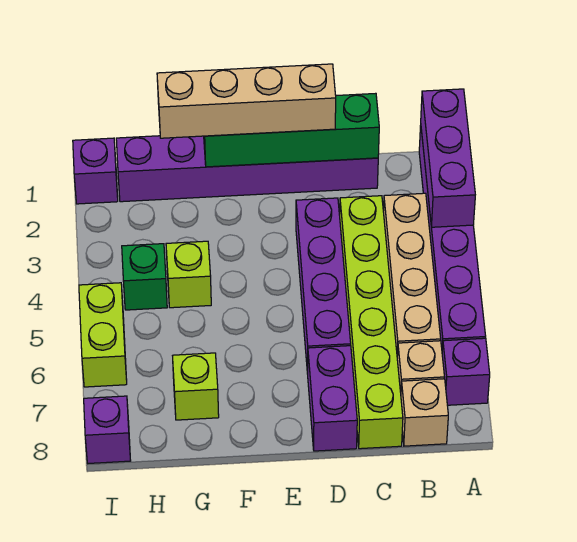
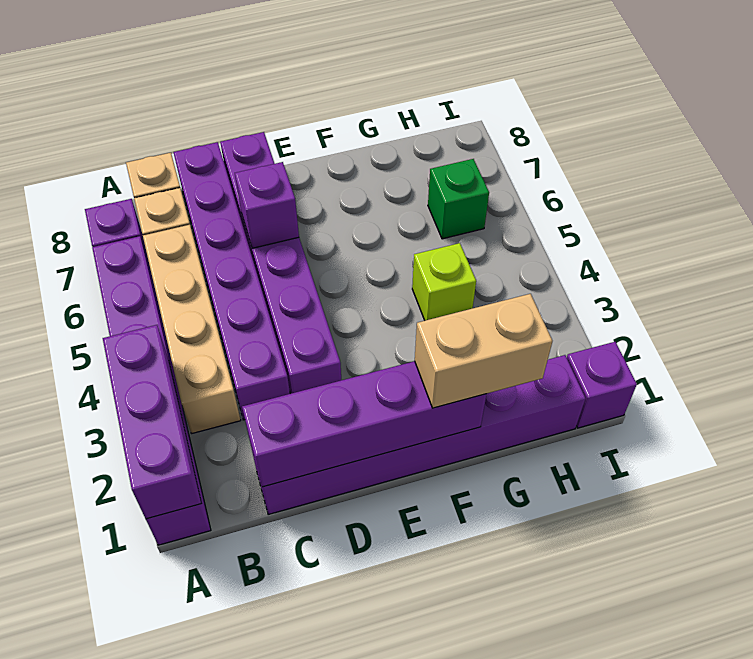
green 1x4 brick [204,93,379,167] -> purple 1x4 brick [242,361,487,487]
lime 1x6 brick [340,196,403,449] -> purple 1x6 brick [173,142,290,420]
tan 1x4 brick [157,64,336,138] -> tan 1x2 brick [415,294,552,408]
lime 1x1 brick [173,353,219,420] -> none
green 1x1 brick [122,244,167,310] -> green 1x1 brick moved to [428,159,489,239]
lime 1x2 brick [79,283,127,387] -> none
purple 1x1 brick [84,396,131,463] -> purple 1x1 brick moved to [235,162,299,248]

